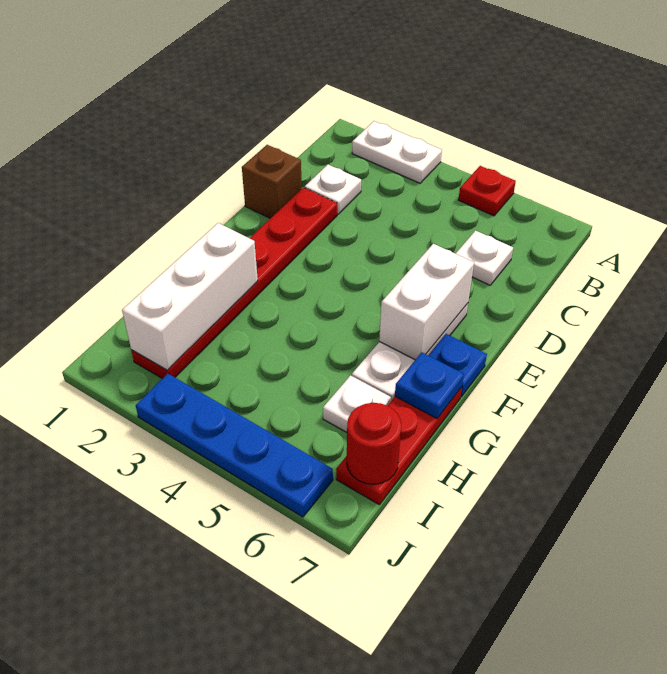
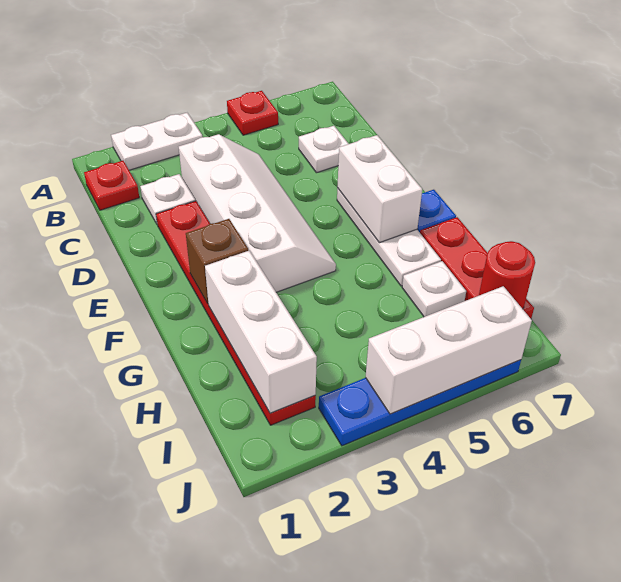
none -> red 1x1 plate [84,161,139,210]
none -> white 2x4 slope [179,134,336,292]
brown 1x1 brick [242,145,302,218] -> brown 1x1 brick moved to [186,219,248,304]
blue 1x1 plate [395,352,464,418] -> none
none -> white 1x3 brick [366,286,532,414]

